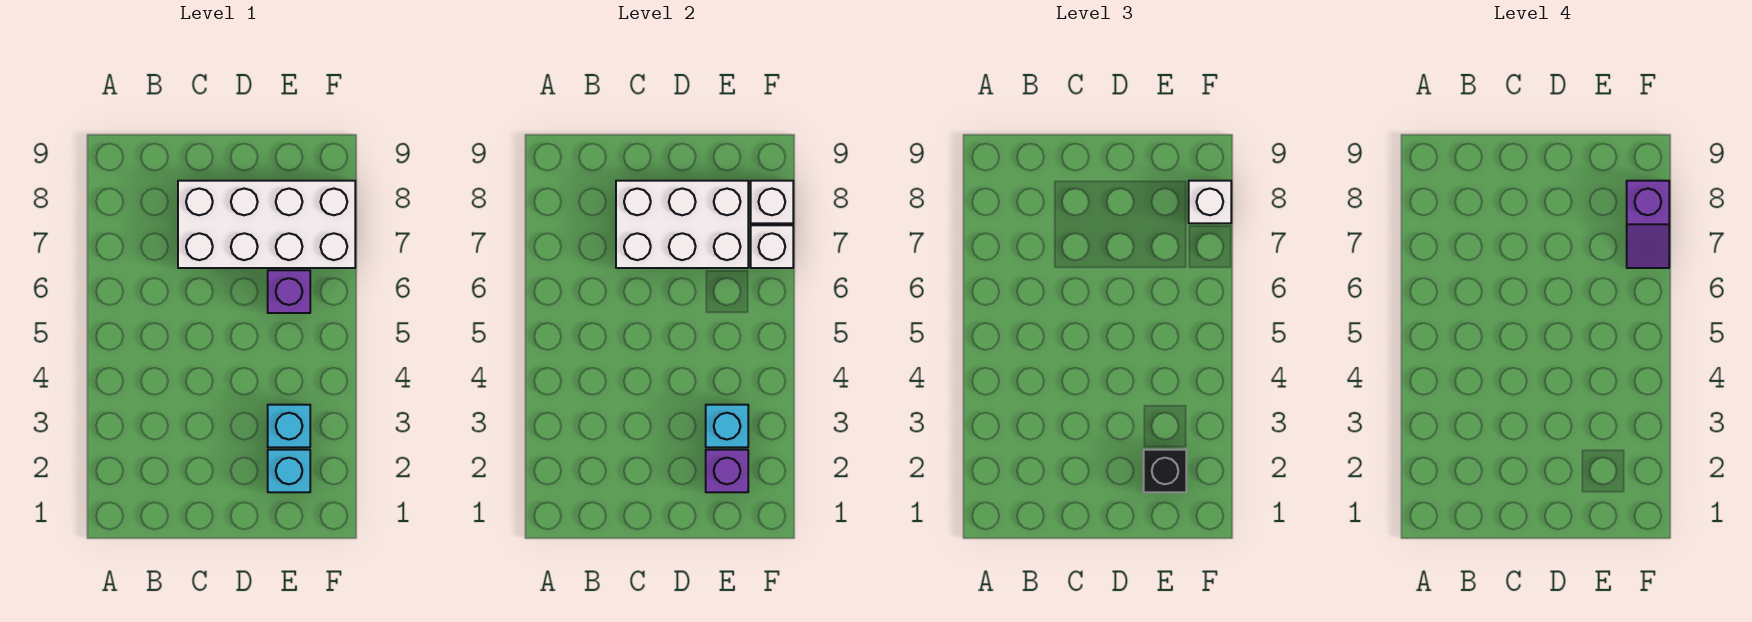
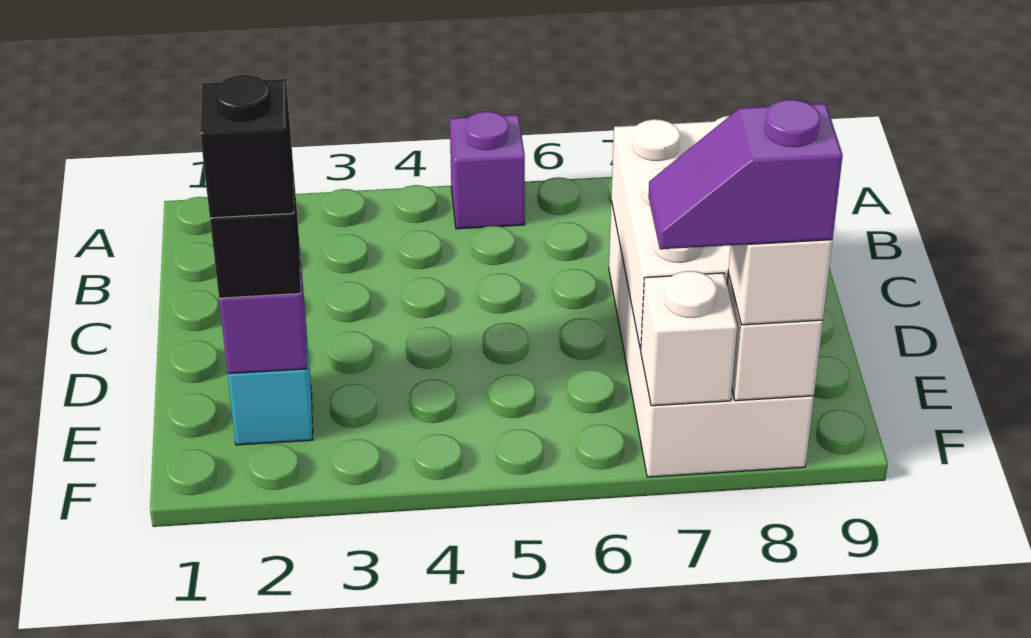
none -> black 1x1 brick [200,75,294,218]
cyan 1x1 brick [268,405,310,447] -> none
cyan 1x1 brick [706,405,748,447] -> none
purple 1x1 brick [268,270,310,313] -> purple 1x1 brick moved to [450,112,525,229]

